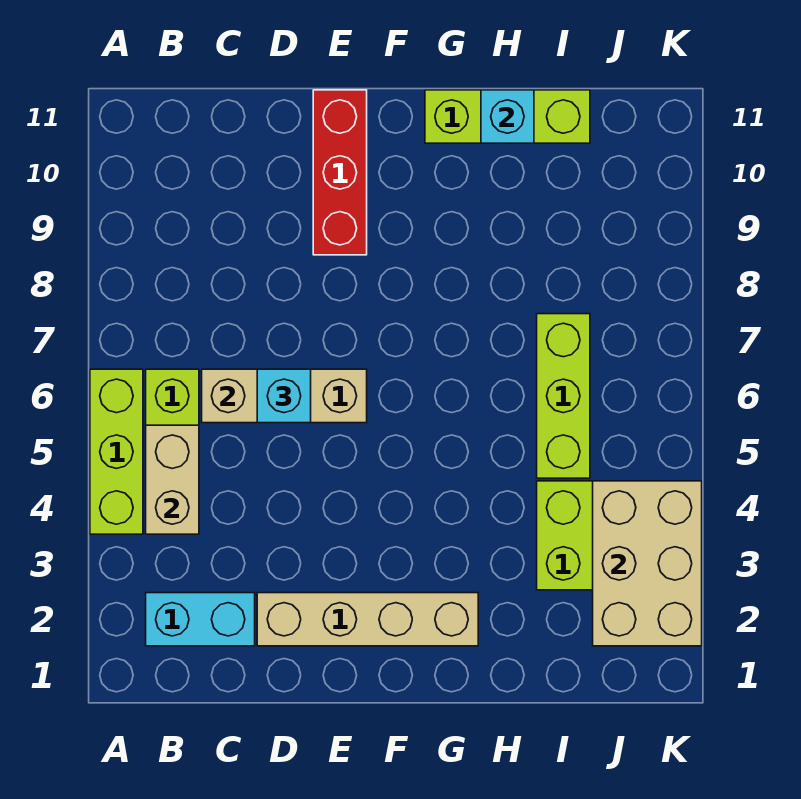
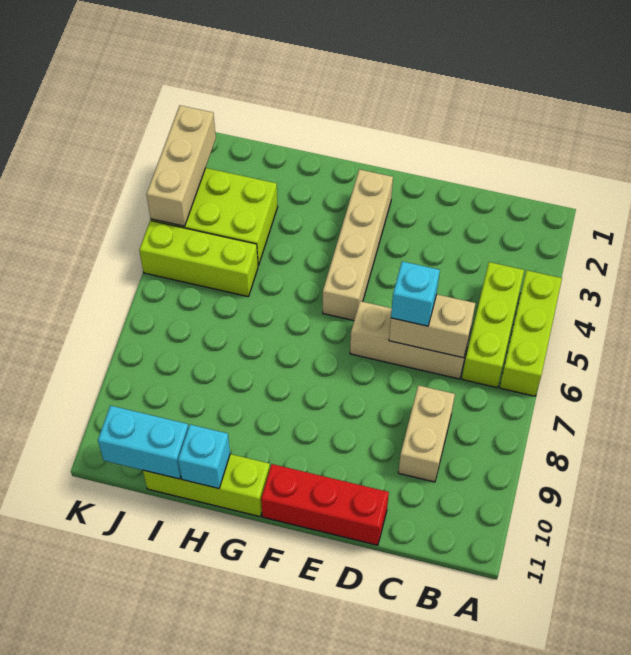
cyan 1x2 brick [146,593,255,646] -> cyan 1x2 brick moved to [98,406,188,479]
tan 1x2 brick [146,425,199,534] -> tan 1x2 brick moved to [398,385,455,482]
tan 1x4 brick [257,593,478,646] -> tan 1x4 brick turned to [323,169,393,320]
red 1x3 brick [313,90,367,255] -> red 1x3 brick turned to [261,464,389,545]
lime 1x3 brick [537,314,590,478] -> lime 1x3 brick turned to [139,221,258,297]
tan 2x3 brick [593,481,702,646] -> tan 1x3 brick [146,105,216,226]

